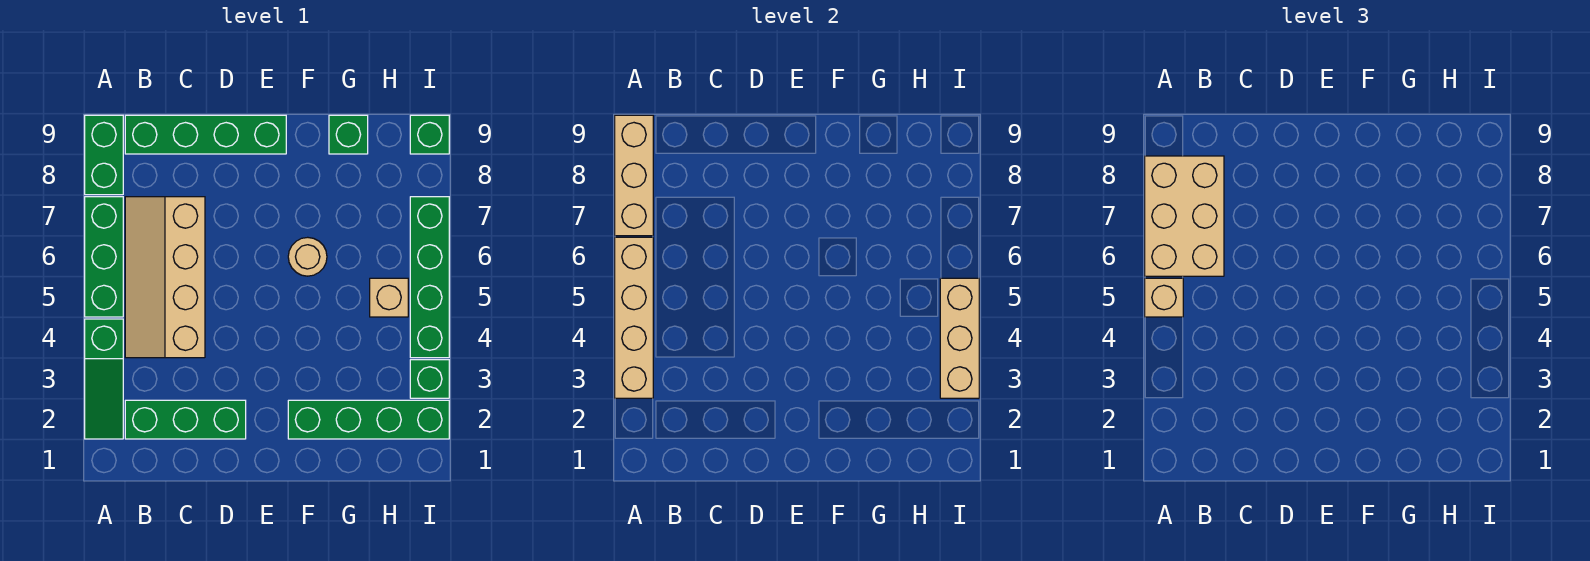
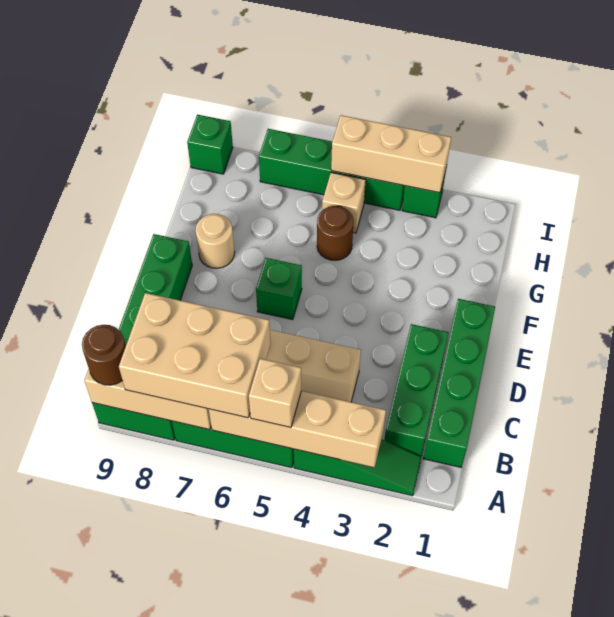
none -> brown 1x1 round brick [82,325,126,385]
green 1x4 brick [288,400,449,439] -> green 1x4 brick moved to [423,299,495,467]
tan 1x1 round brick [288,237,327,276] -> tan 1x1 round brick moved to [196,214,235,268]
none -> brown 1x1 round brick [317,206,354,260]
green 1x1 brick [329,115,368,154] -> green 1x1 brick moved to [256,258,302,320]

